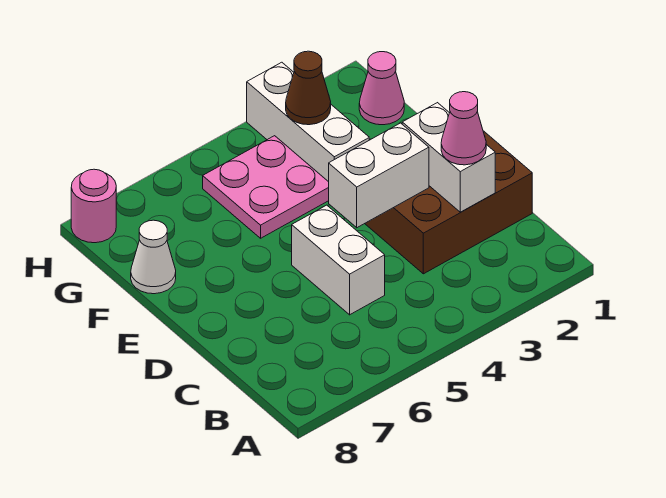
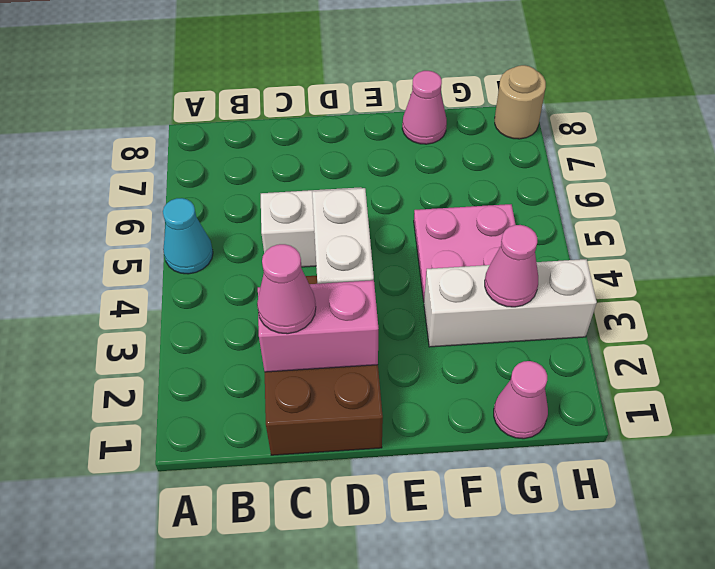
none -> cyan 1x1 cone [163,198,213,274]
white 1x2 brick [402,103,495,212] -> pink 1x2 brick [258,280,379,372]
white 1x1 cone [131,220,176,294] -> pink 1x1 cone [402,71,447,144]
brown 1x1 cone [286,51,331,125] -> pink 1x1 cone [485,225,538,307]
pink 1x1 round brick [71,169,116,243] -> tan 1x1 round brick [495,65,546,139]

